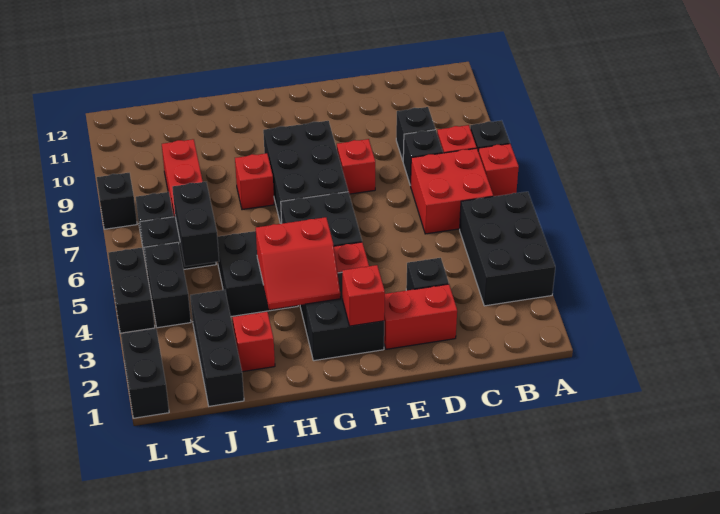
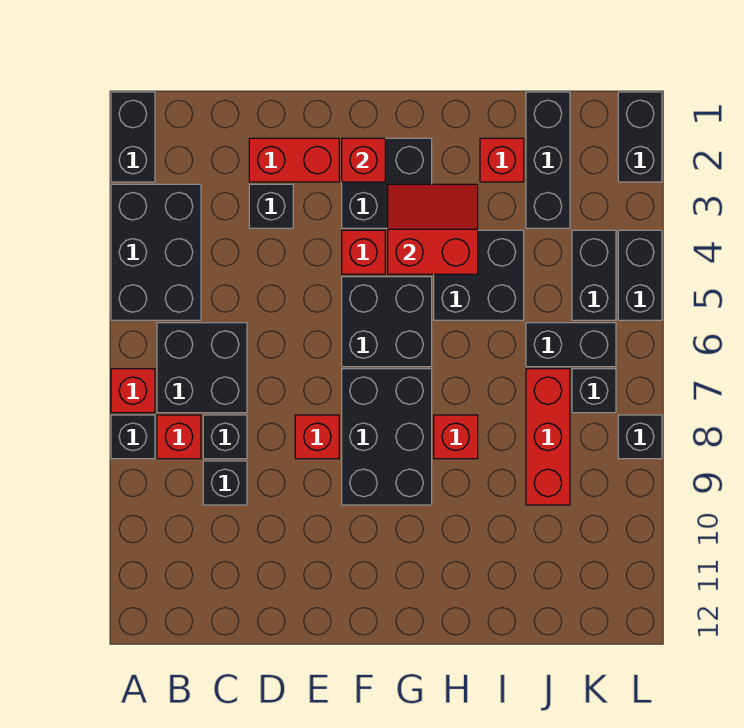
red 2x2 brick [411,148,493,234] -> black 2x2 brick [157,323,247,413]
black 1x2 brick [172,182,219,266] -> black 1x2 brick moved to [111,92,155,182]

